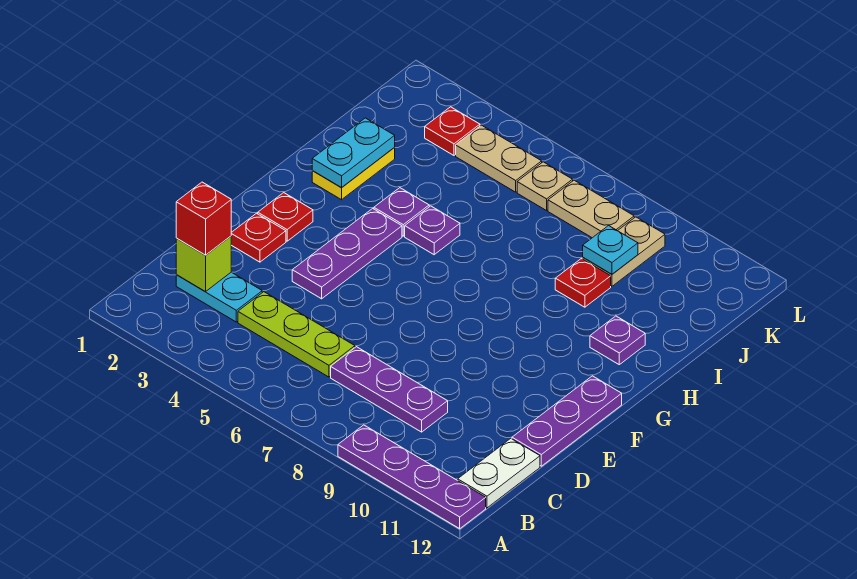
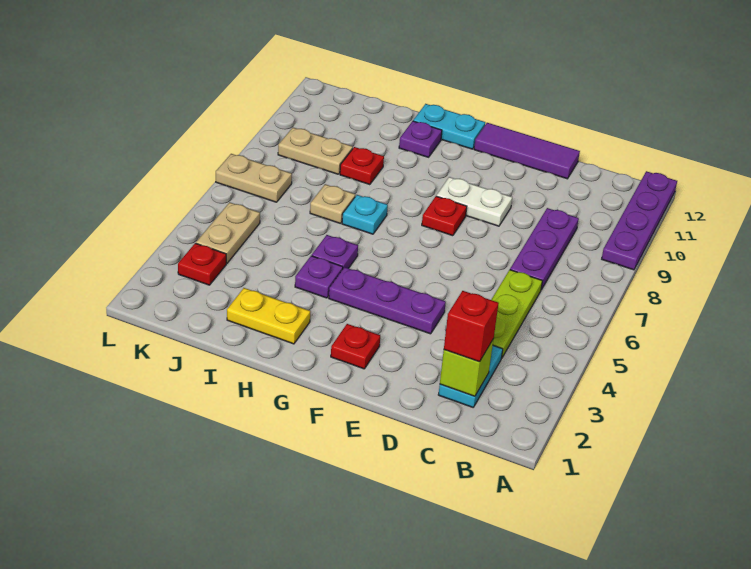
white 1x2 plate [458,438,540,508] -> white 1x2 plate moved to [436,177,512,226]
purple 1x3 plate [512,376,622,466] -> purple 1x3 tile [474,123,580,179]
red 1x1 plate [231,213,286,262] -> red 1x1 plate moved to [422,196,467,236]
cyan 1x2 plate [312,118,395,187] -> cyan 1x2 plate moved to [413,104,485,149]
cyan 1x1 plate [583,226,638,274] -> cyan 1x1 plate moved to [342,195,388,234]
tan 1x1 plate [517,162,573,211] -> tan 1x1 plate moved to [310,184,355,224]
tan 1x2 plate [548,180,634,238] -> tan 1x2 plate turned to [216,154,292,202]

